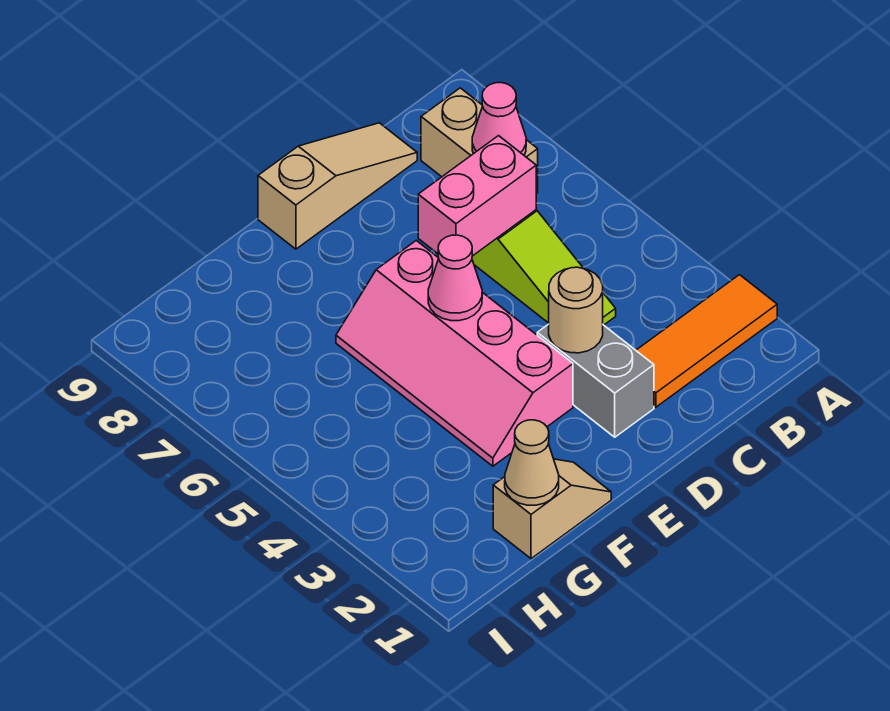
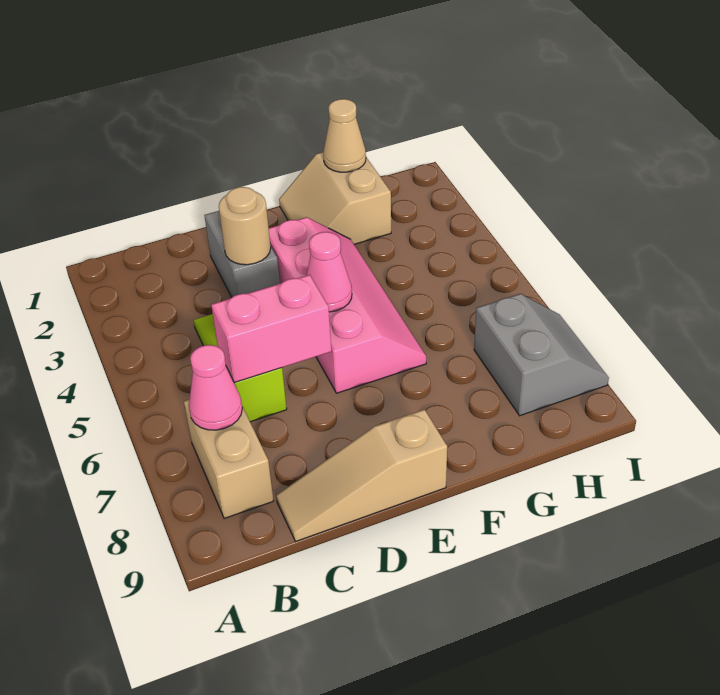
orange 1x3 tile [636,275,777,407] -> none
tan 1x2 slope [493,459,611,559] -> tan 2x2 slope [279,152,391,244]
none -> grey 2x2 slope [474,294,609,416]

